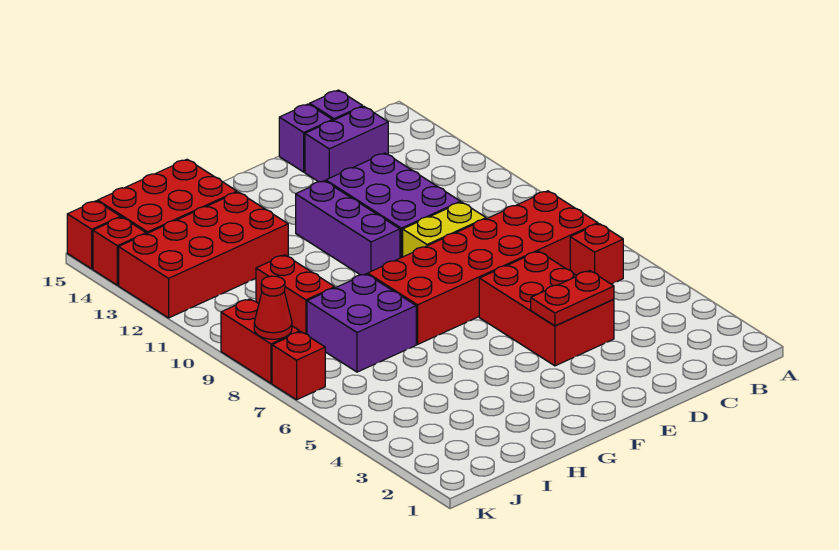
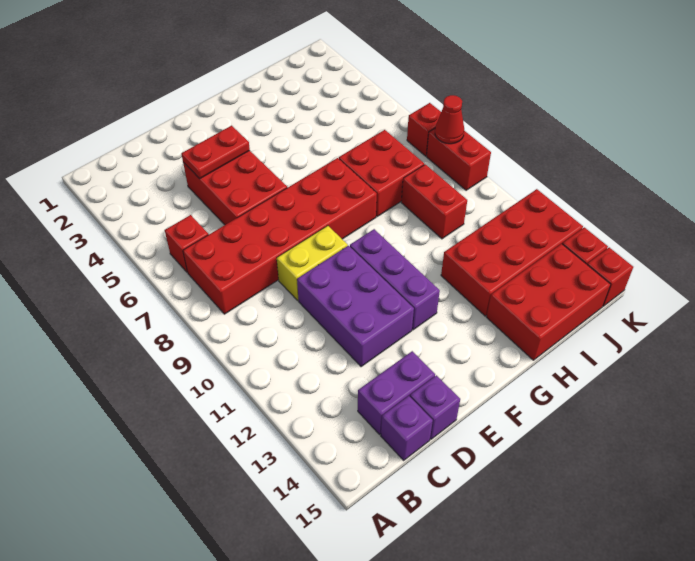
purple 2x2 brick [307,274,416,372] -> red 2x2 brick [339,130,424,217]

